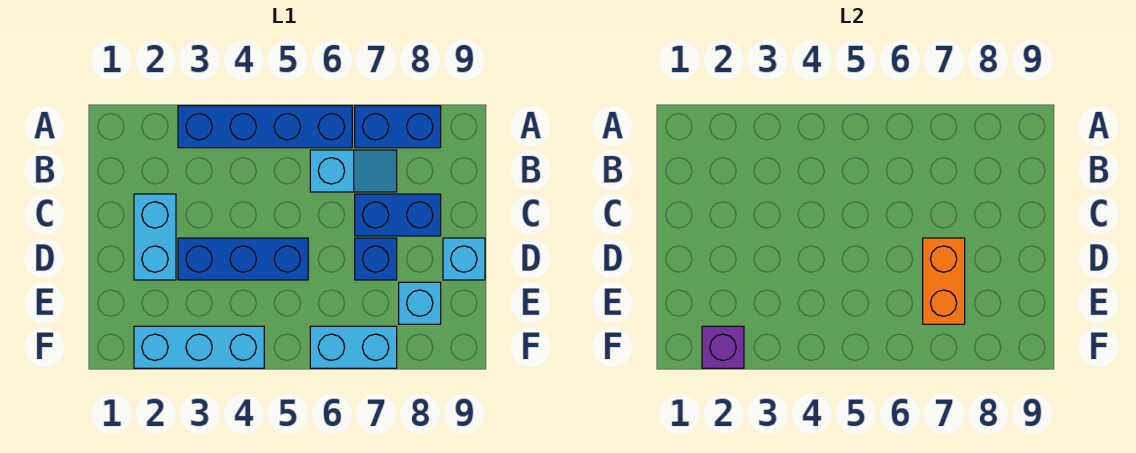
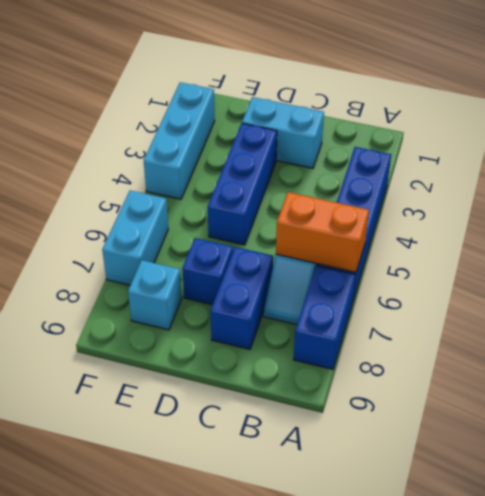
orange 1x2 brick [923,238,965,324] -> orange 1x2 brick moved to [276,192,369,272]
cyan 1x1 brick [443,238,485,280] -> none
purple 1x1 brick [702,326,744,368] -> none

